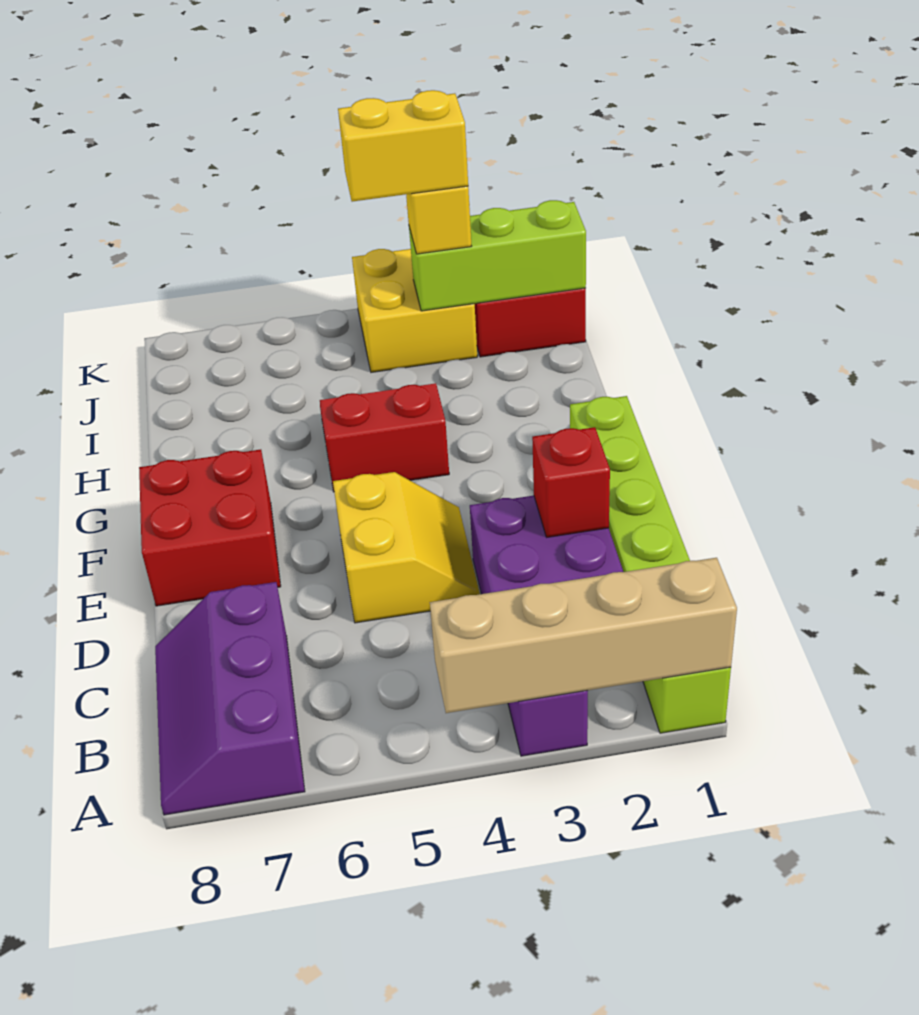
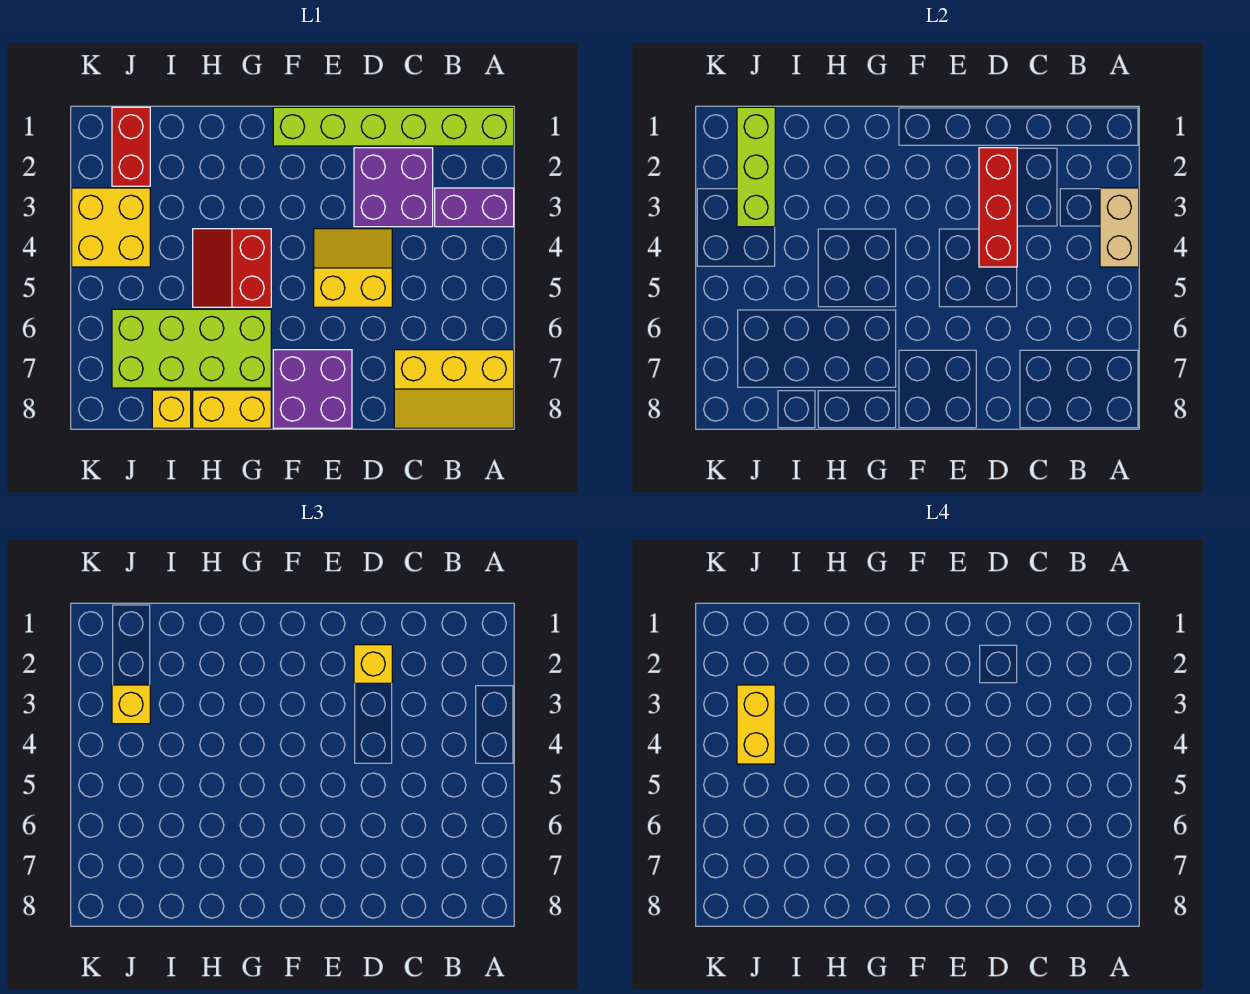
tan 1x4 brick [430,558,737,713] -> tan 1x2 brick [1100,188,1139,267]
purple 2x3 slope [155,582,305,815] -> yellow 2x3 slope [394,350,514,428]
red 1x1 brick [532,427,610,537] -> red 1x3 brick [979,148,1017,267]
none -> yellow 1x1 brick [354,645,392,683]
red 2x2 brick [139,449,281,606] -> purple 2x2 brick [273,350,352,428]
none -> lime 2x4 brick [112,309,271,388]
none -> yellow 1x2 brick [193,390,271,428]
none -> yellow 1x1 brick [152,390,191,428]

